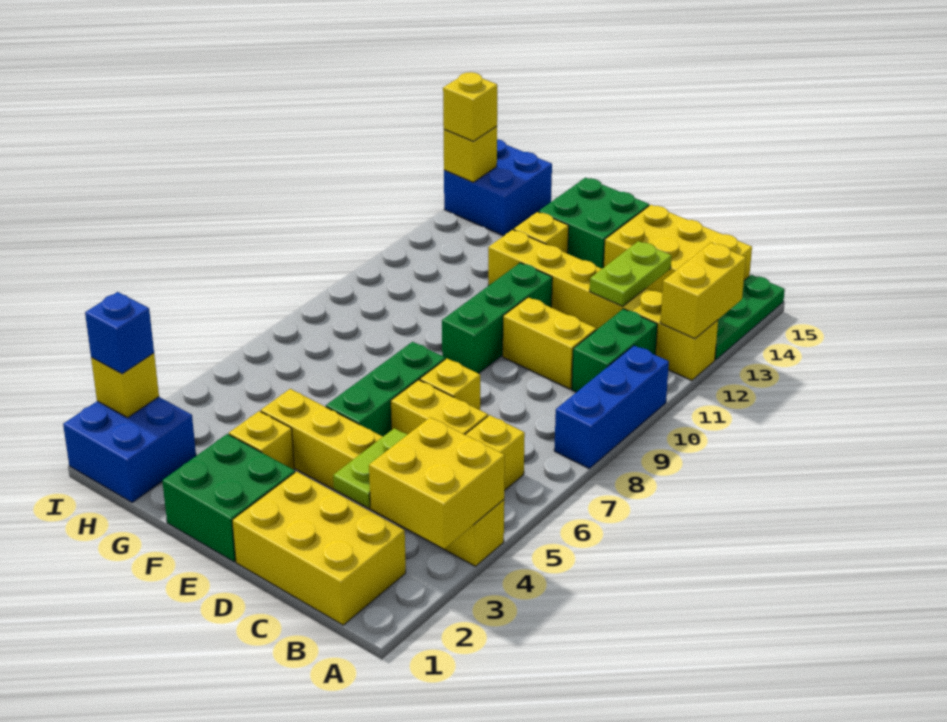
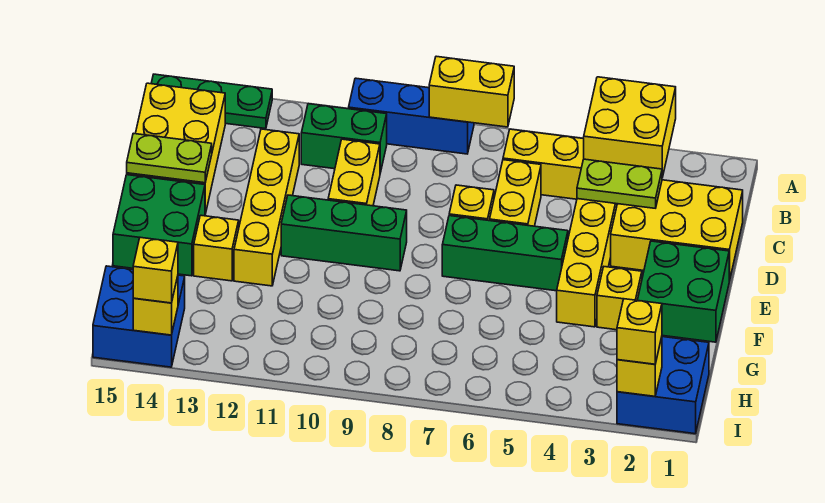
yellow 1x6 brick [488,230,718,380] -> yellow 1x4 brick [234,129,299,286]
yellow 1x2 brick [660,243,746,339] -> yellow 1x2 brick moved to [429,56,514,127]
yellow 2x3 brick [232,472,406,625] -> yellow 2x3 brick turned to [611,180,743,281]
lime 1x2 plate [590,241,672,307] -> lime 1x2 plate moved to [127,133,212,183]
blue 1x1 brick [85,292,154,374] -> yellow 1x1 brick [617,299,662,364]

